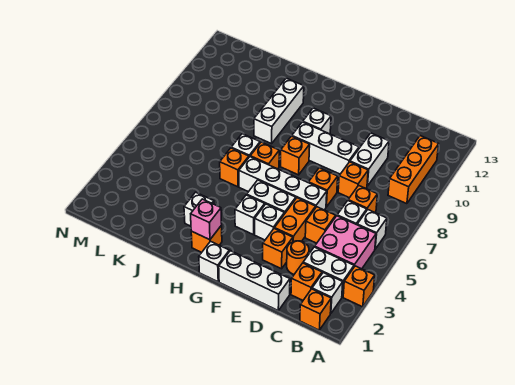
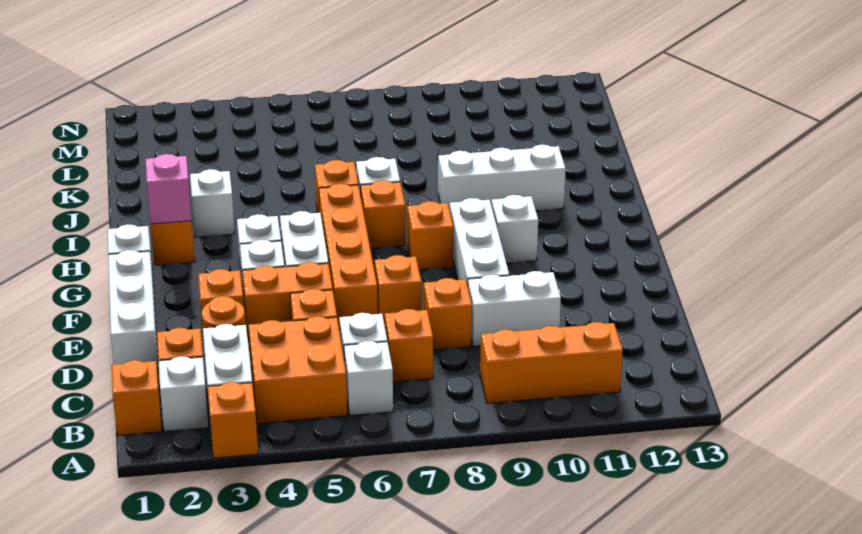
pink 2x2 brick [315,216,376,269] -> orange 2x2 brick [249,316,347,423]
white 1x4 brick [239,157,327,210] -> orange 1x4 brick [319,184,378,330]

